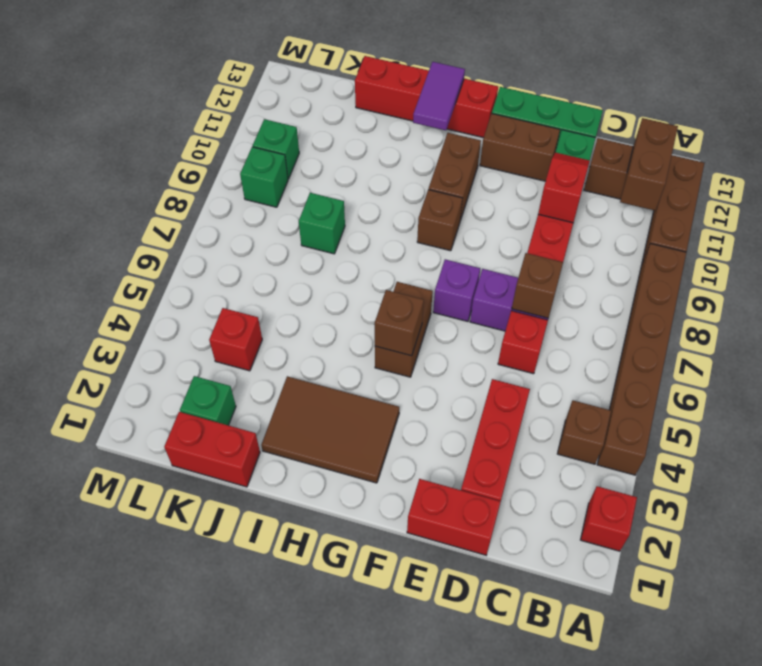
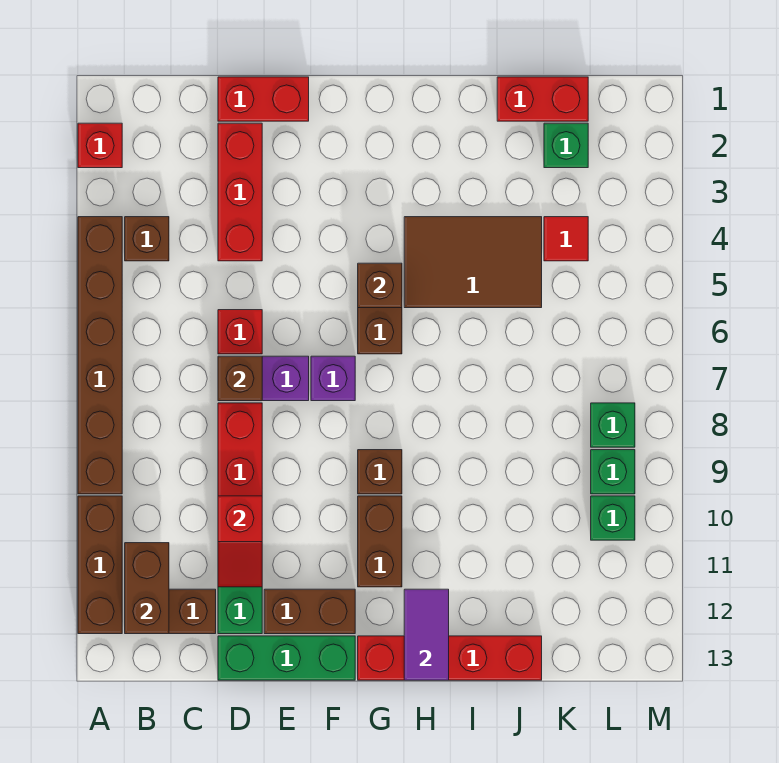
brown 2x3 tile [261,376,399,483] -> brown 2x3 tile moved to [404,217,542,308]
green 1x1 brick [299,193,345,254] -> green 1x1 brick moved to [591,403,635,447]
red 1x1 brick [209,308,262,371] -> red 1x1 tile [544,217,588,261]

